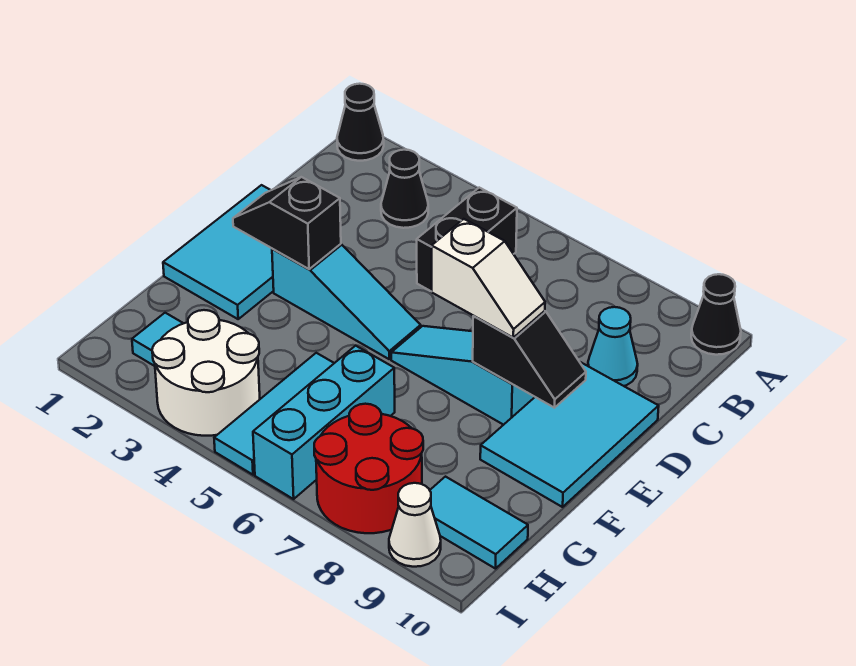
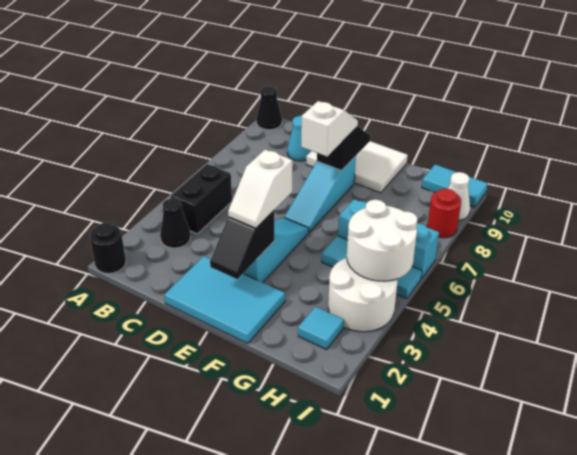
black 1x1 cone [337,84,384,161] -> black 1x1 round brick [90,223,126,274]
black 1x2 brick [417,188,517,292] -> black 1x2 brick turned to [171,164,232,234]
cyan 2x3 tile [480,362,659,507] -> white 2x3 tile [306,141,408,193]
none -> white 1x2 slope [228,149,292,228]
none -> white 2x2 round brick [347,200,418,281]
red 2x2 round brick [314,404,423,533] -> red 1x1 round brick [427,189,461,238]
cyan 1x2 tile [430,477,528,569] -> cyan 1x2 tile turned to [422,165,488,207]

